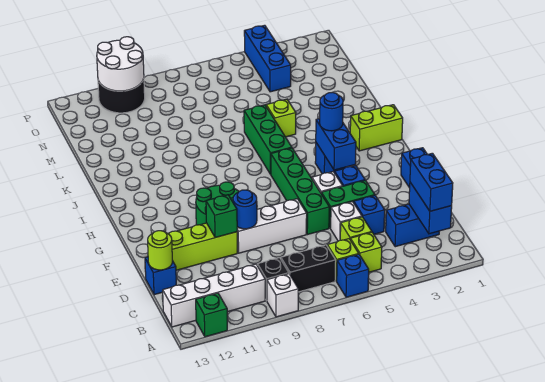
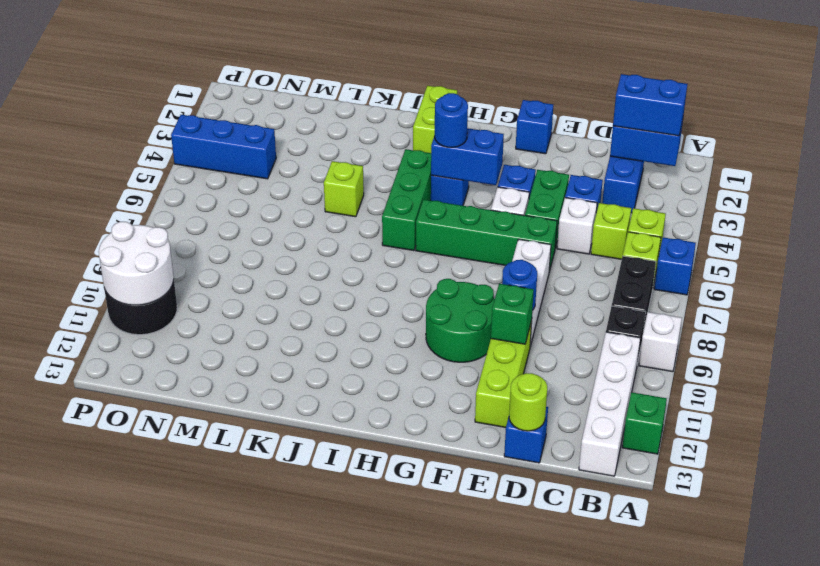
green 1x3 brick [244,105,292,174] -> green 1x3 brick turned to [382,149,431,251]

